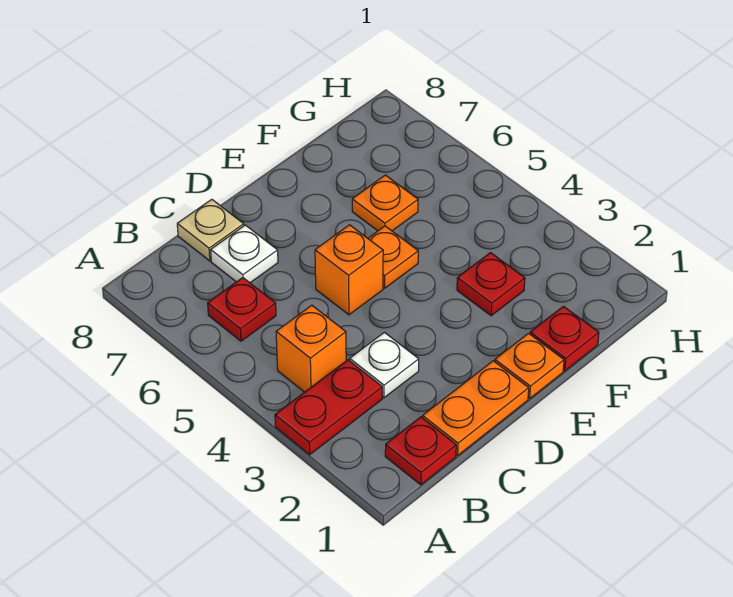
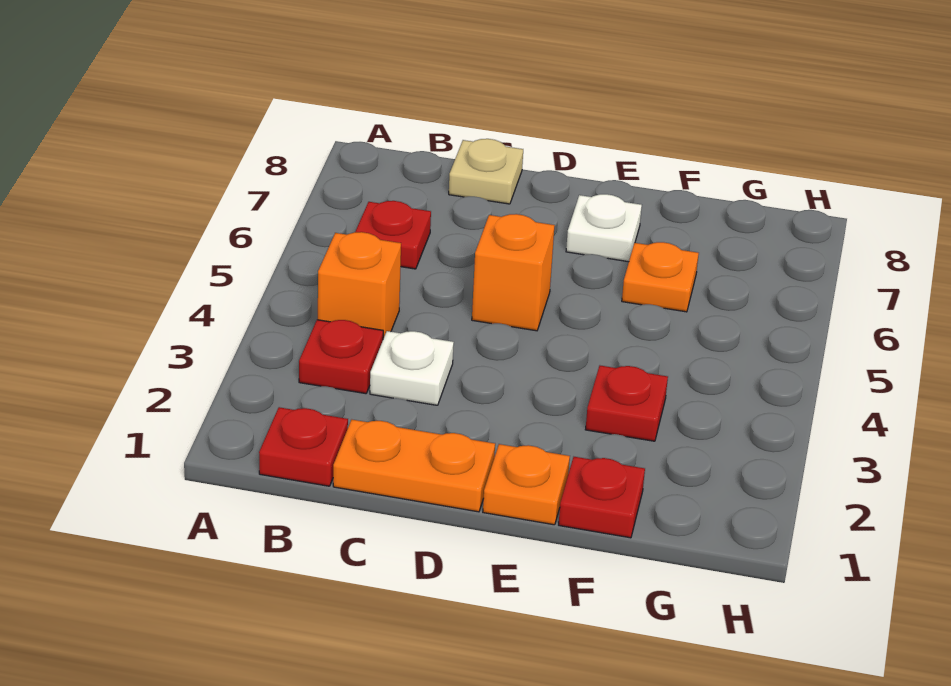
red 1x2 plate [275,360,382,454] -> red 1x1 plate [299,320,383,394]
white 1x1 plate [211,225,278,283] -> white 1x1 plate moved to [566,194,642,262]
orange 1x1 plate [368,226,418,288] -> none

